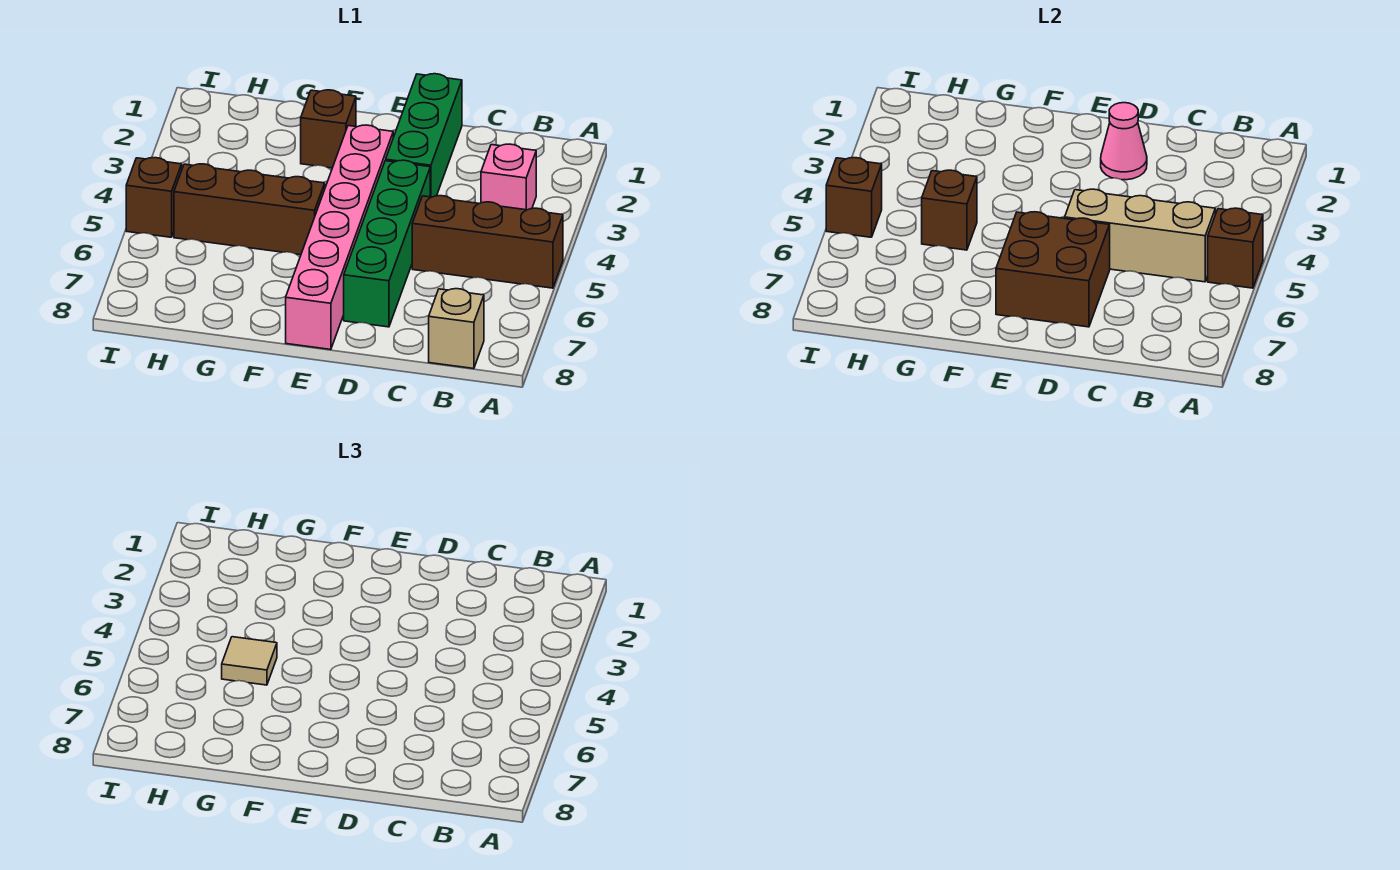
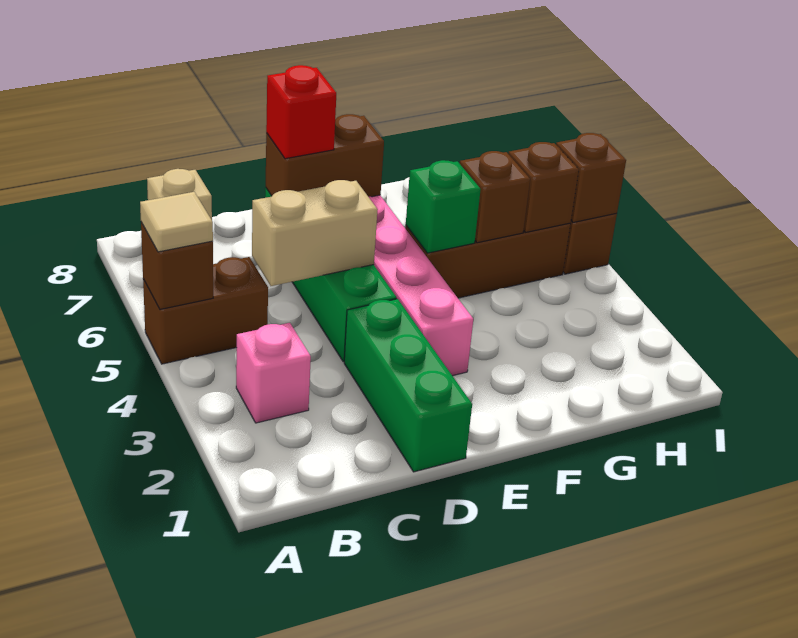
brown 1x3 brick [412,196,563,288] -> brown 1x2 brick [143,257,268,364]
tan 1x3 brick [1065,189,1215,282] -> tan 1x2 brick [252,180,378,286]
pink 1x1 cone [1101,103,1147,180] -> none
brown 2x2 brick [996,212,1110,327] -> brown 1x2 brick [266,114,384,197]
none -> red 1x1 brick [266,65,336,159]
brown 1x1 brick [301,90,356,168] -> brown 1x1 brick moved to [509,142,579,232]
none -> green 1x1 brick [406,160,481,253]
tan 1x1 tile [222,637,277,685] -> tan 1x1 tile moved to [140,192,213,252]

